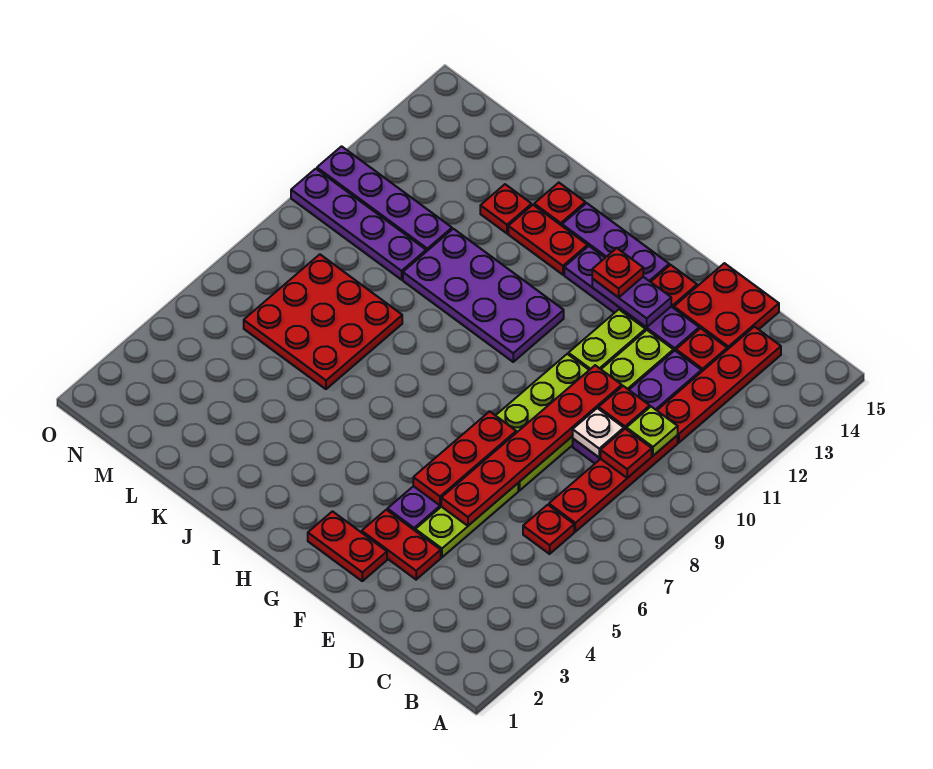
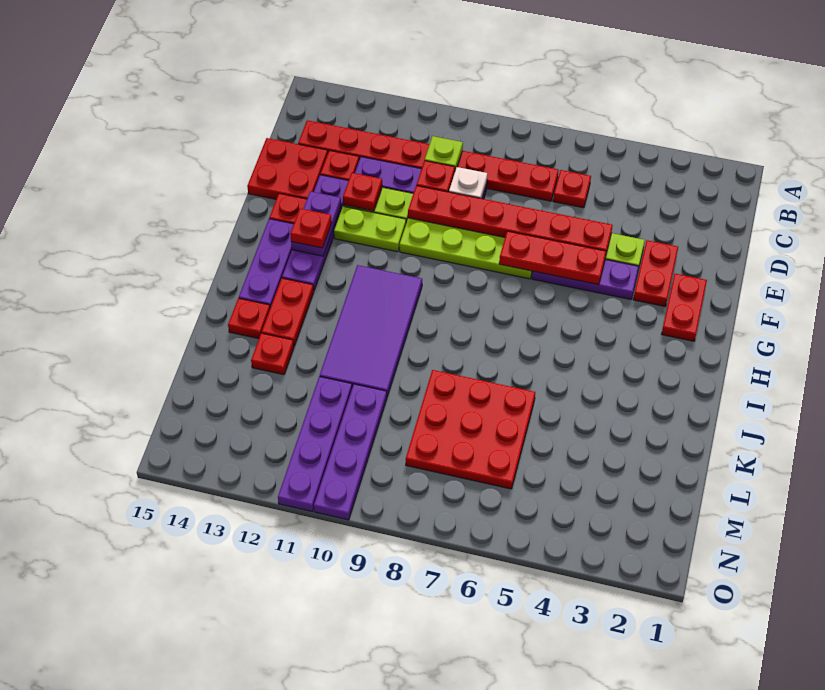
red 1x1 plate [601,429,652,478] -> red 1x1 plate moved to [343,173,382,211]
purple 2x4 plate [403,229,564,362] -> purple 2x4 tile [320,265,422,396]

